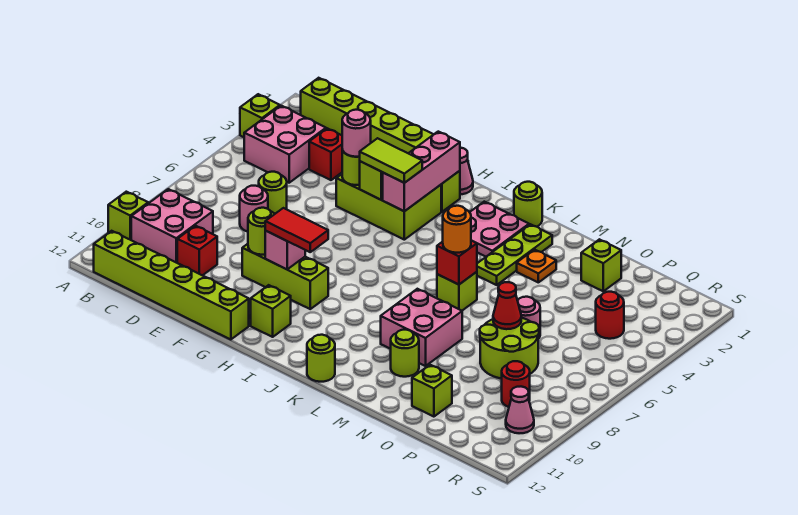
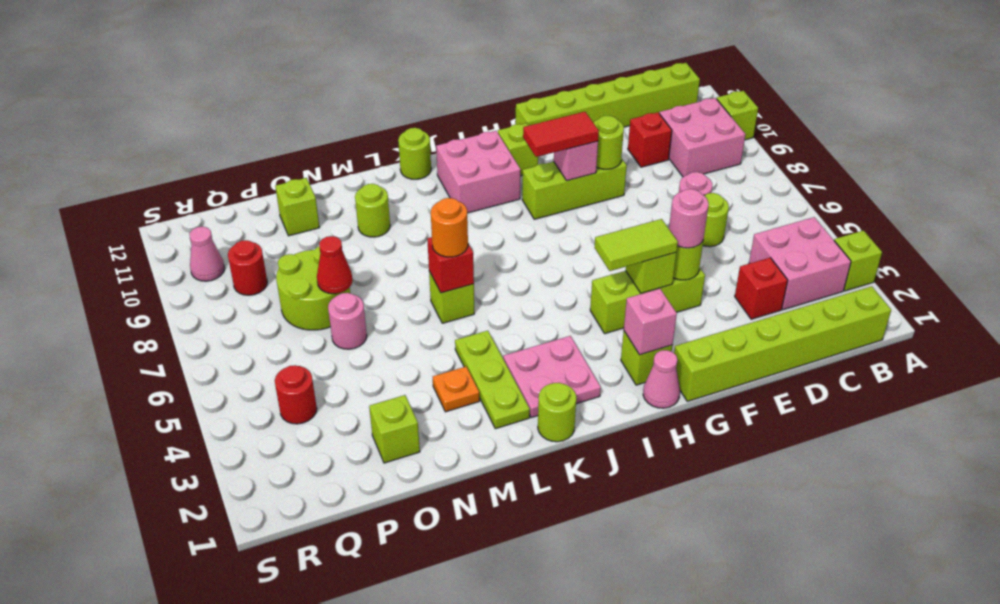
lime 2x3 brick [336,174,441,240] -> lime 1x3 brick [590,267,705,334]
pink 1x3 brick [383,132,460,211] -> pink 1x1 brick [624,289,677,355]
pink 2x2 brick [381,289,462,366] -> pink 2x2 brick moved to [436,131,521,213]

